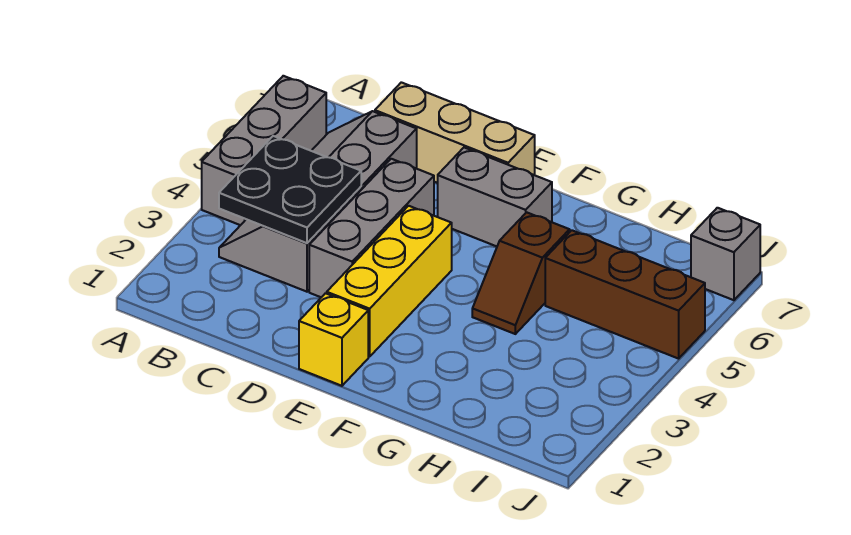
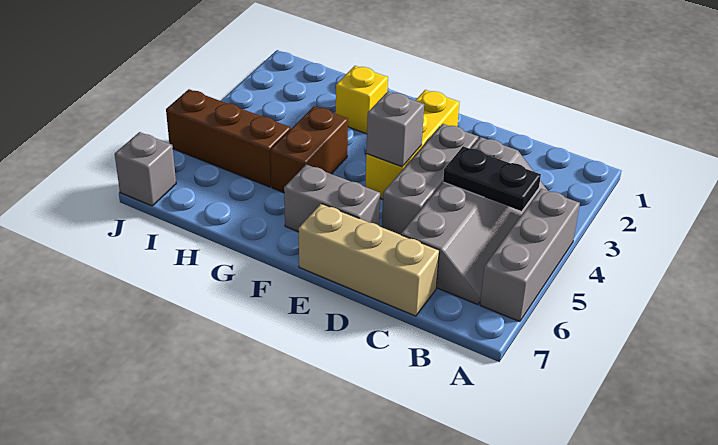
black 2x2 plate [219,136,361,243] -> black 1x2 plate [443,146,541,211]
yellow 1x1 brick [299,293,368,386] -> yellow 1x1 brick moved to [336,66,388,134]
none -> grey 1x1 brick [366,92,424,167]
brown 1x2 slope [472,212,570,334] -> brown 1x2 brick [271,106,348,193]

